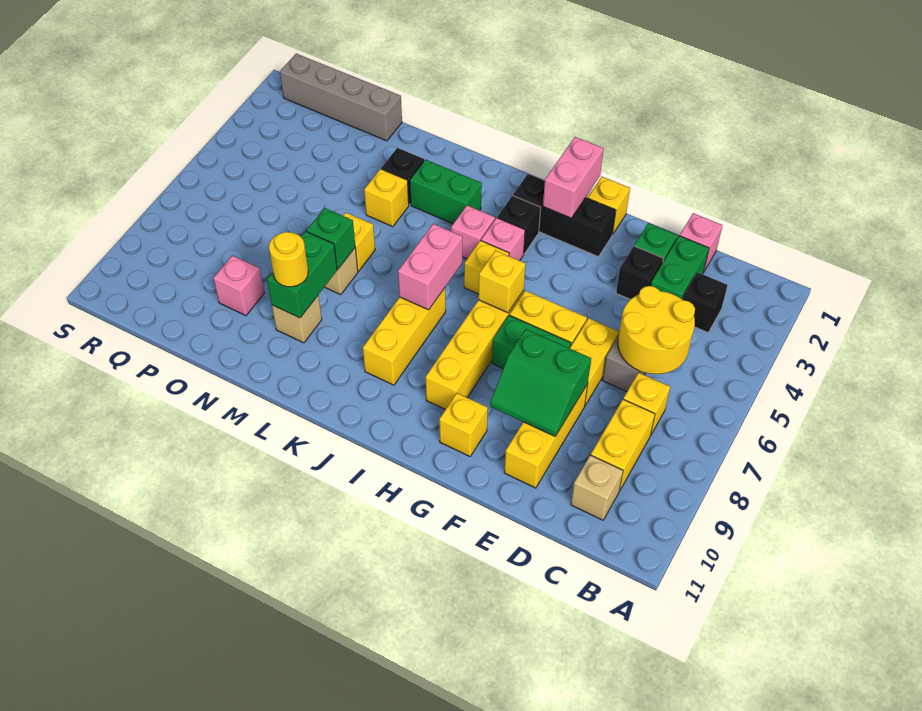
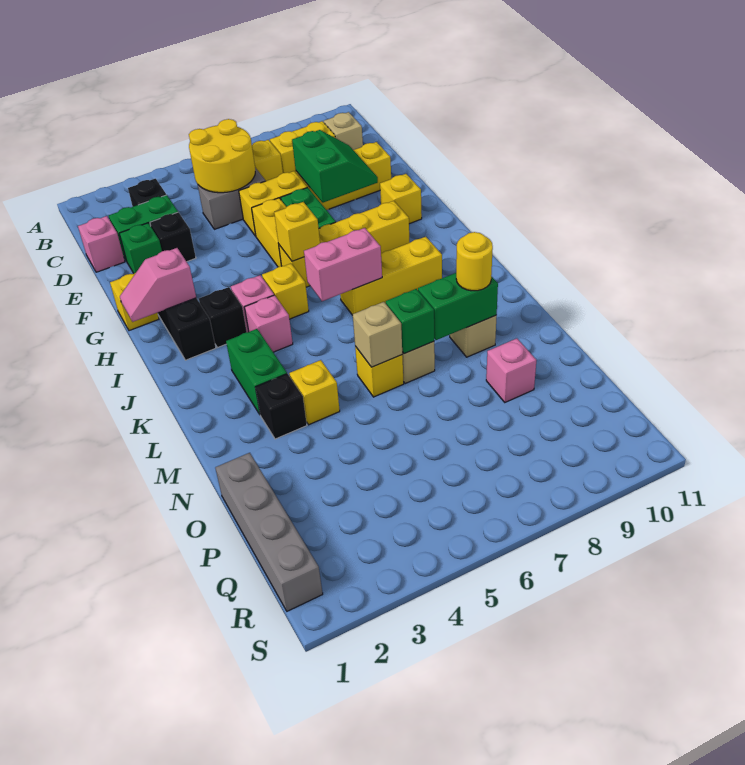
pink 1x2 brick [543,137,604,218] -> pink 1x2 slope [120,248,196,322]
none -> tan 1x1 brick [353,302,402,367]

